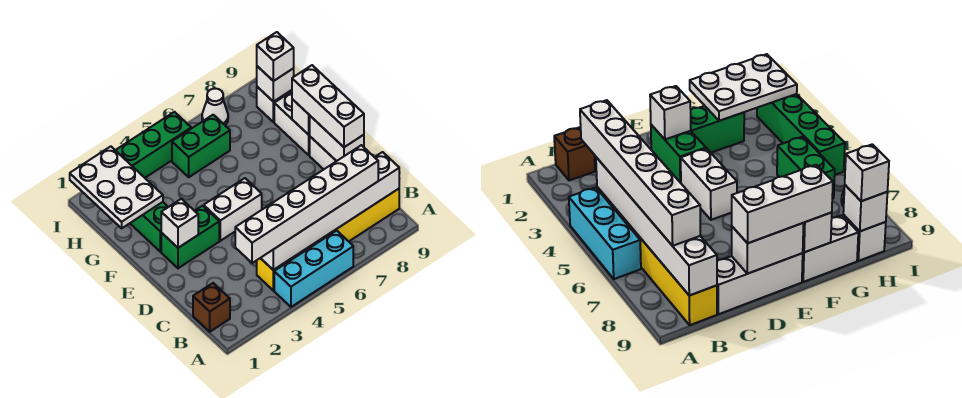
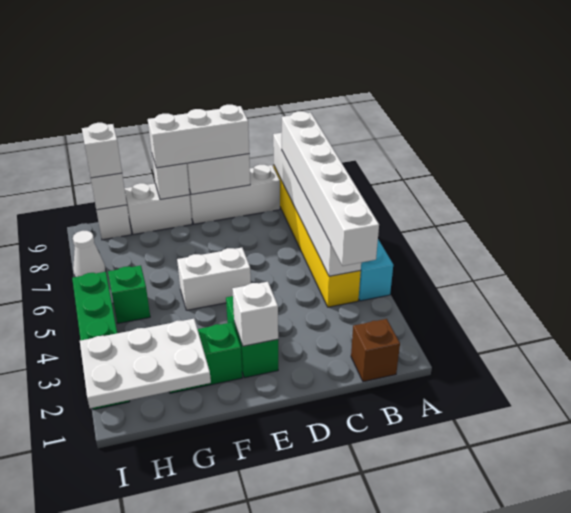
white 1x2 brick [204,178,262,241] -> white 1x2 brick turned to [177,248,251,310]
green 1x2 brick [172,115,230,177] -> green 1x1 brick [108,266,150,323]

